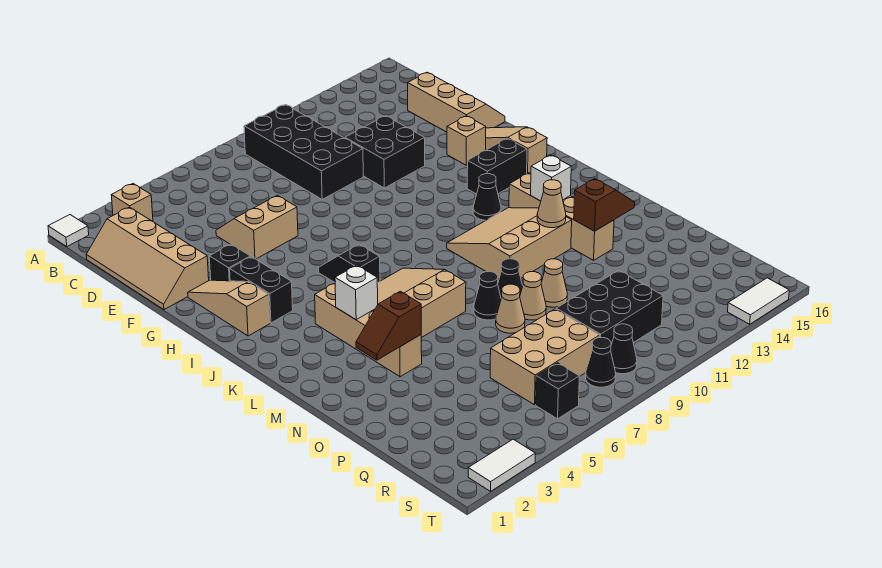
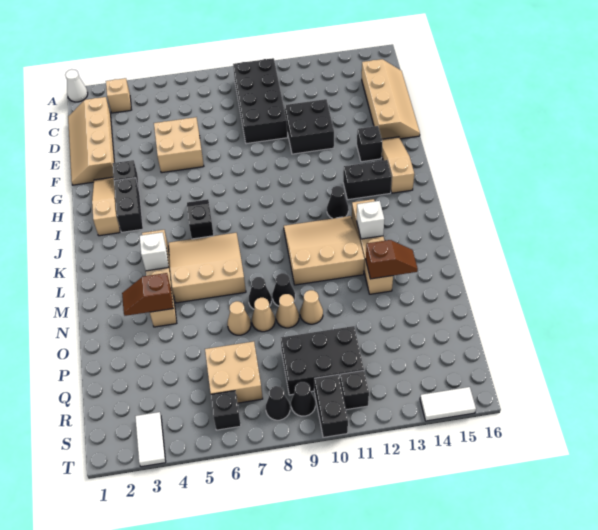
white 1x1 tile [48,215,89,246] -> white 1x1 cone [65,69,88,102]
tan 2x3 slope [408,72,505,132] -> tan 2x4 slope [362,59,420,139]
tan 2x2 slope [216,195,298,259] -> tan 2x2 brick [154,117,204,173]
tan 1x1 brick [447,116,486,165] -> black 1x1 brick [357,126,382,162]
tan 1x1 cone [537,180,566,228] -> tan 1x1 cone moved to [227,301,251,335]
tan 2x3 brick [490,309,600,405] -> tan 2x2 brick [205,342,263,403]
none -> black 1x2 brick [314,375,348,437]
none -> black 1x1 brick [340,371,369,410]
white 1x2 tile [468,439,535,491] -> white 1x2 tile turned to [135,412,166,467]

